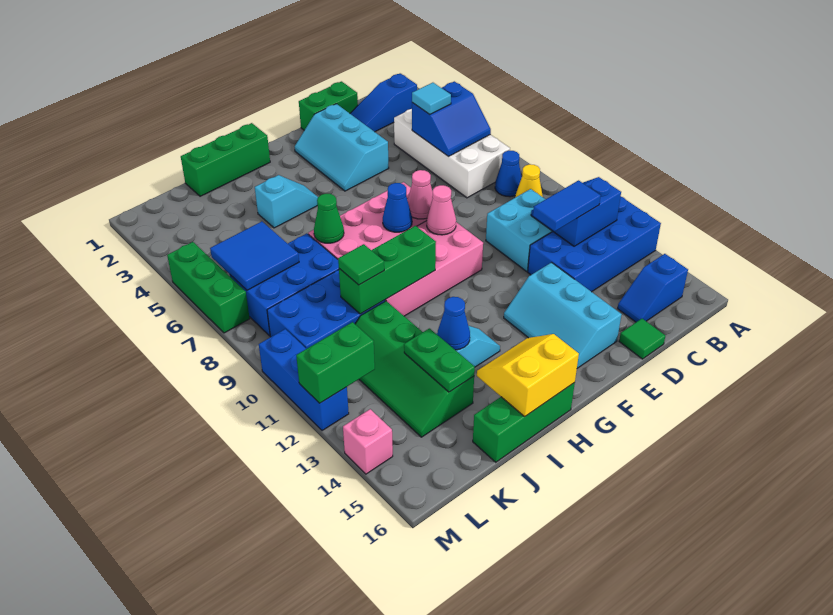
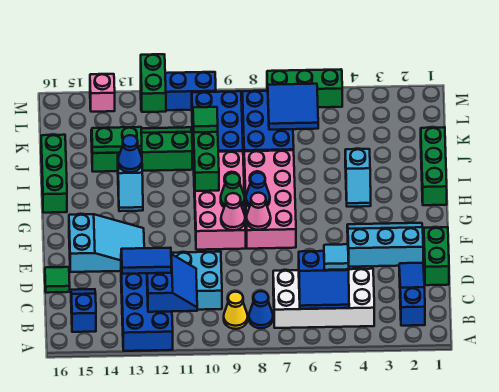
blue 2x2 slope [412,81,491,157] -> blue 2x2 slope turned to [299,251,349,309]
blue 1x2 tile [533,180,601,231] -> blue 1x2 tile turned to [121,248,171,274]
cyan 2x3 slope [504,263,622,368] -> cyan 2x3 slope turned to [69,214,144,272]
yellow 2x2 slope [477,334,579,416] -> none
green 1x1 cone [314,194,344,243] -> green 1x1 cone moved to [221,173,245,207]

